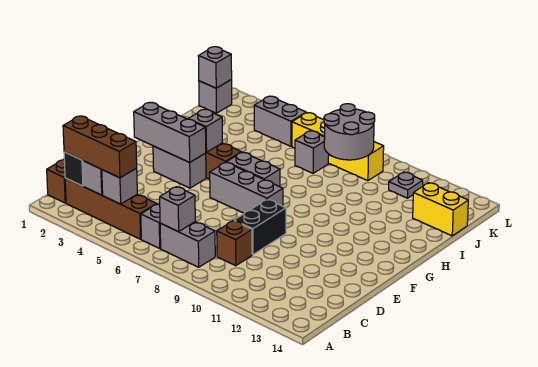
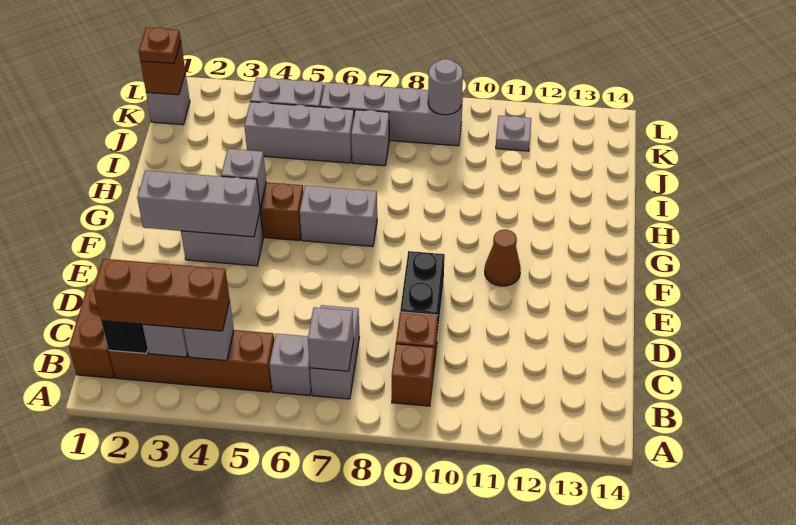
grey 1x2 brick [160,222,215,267] -> grey 1x2 brick turned to [310,305,359,399]
none -> brown 1x1 brick [392,344,434,406]
grey 1x3 brick [210,162,283,213] -> grey 1x3 brick moved to [244,102,354,163]
none -> brown 1x1 cone [485,230,521,286]
grey 2x2 round brick [324,104,375,160] -> grey 1x1 round brick [428,59,463,115]
yellow 1x2 brick [413,183,468,236] -> none
grey 1x1 brick [198,47,232,88] -> brown 1x1 brick [141,42,185,95]
none -> brown 1x1 plate [139,27,181,64]
yellow 1x4 brick [292,113,384,181] -> grey 1x4 brick [320,82,463,146]

